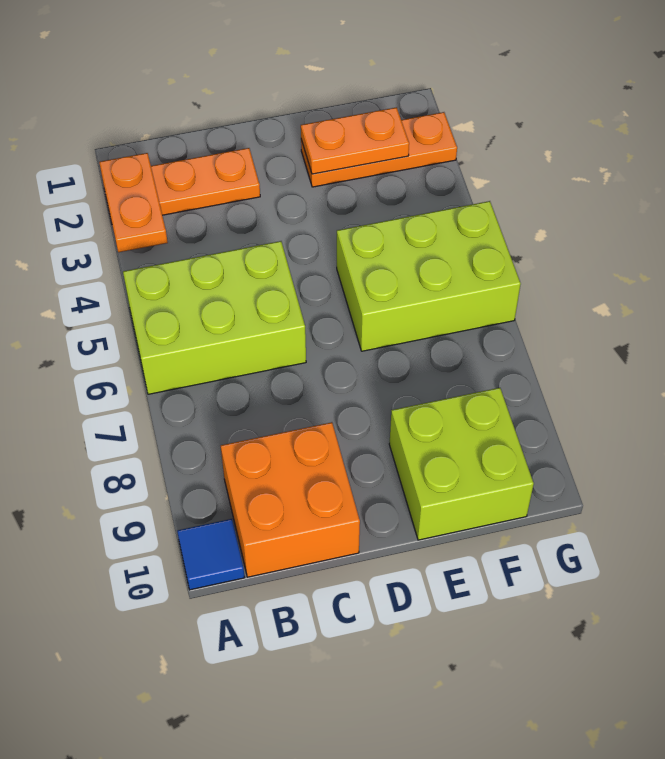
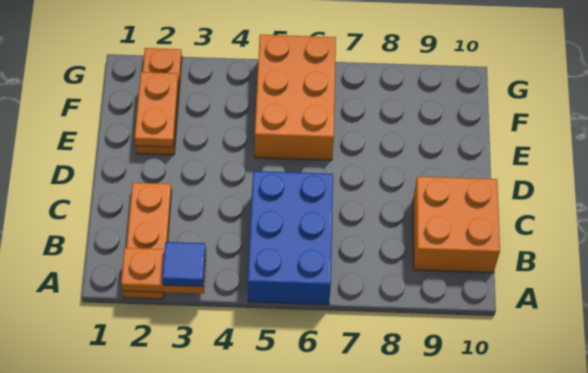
lime 2x3 brick [123,241,306,394] -> blue 2x3 brick [248,171,333,305]
blue 1x1 tile [177,519,245,590] -> blue 1x1 tile moved to [162,242,206,287]
lime 2x3 brick [337,201,521,351] -> orange 2x3 brick [255,35,336,160]
lime 2x2 brick [389,388,534,540] -> none

